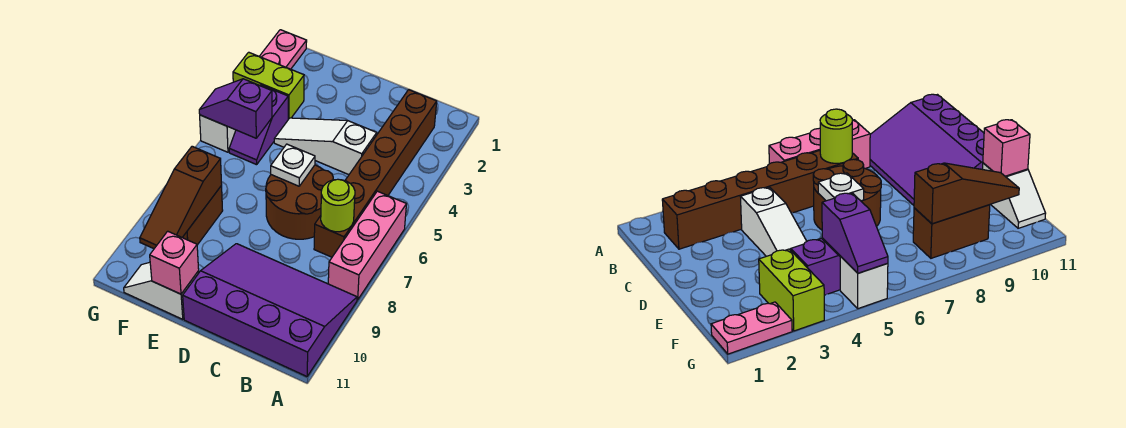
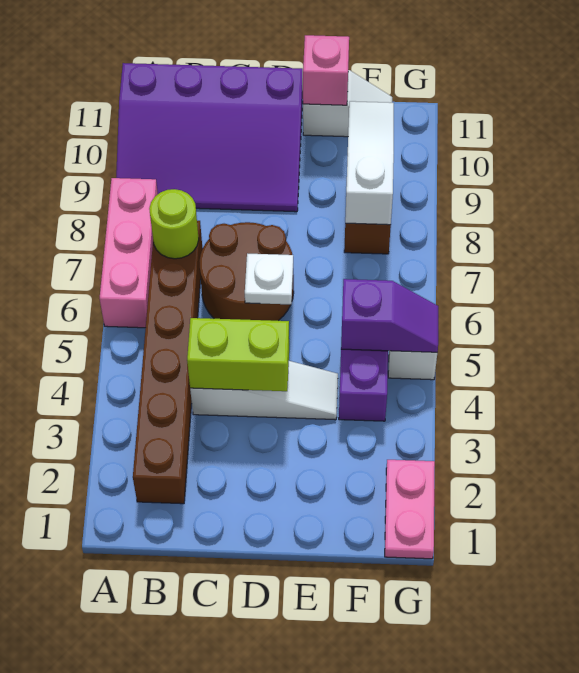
lime 1x2 brick [233,52,304,119] -> lime 1x2 brick moved to [187,318,289,391]
brown 1x3 slope [140,146,222,249] -> white 1x3 slope [345,101,394,225]

